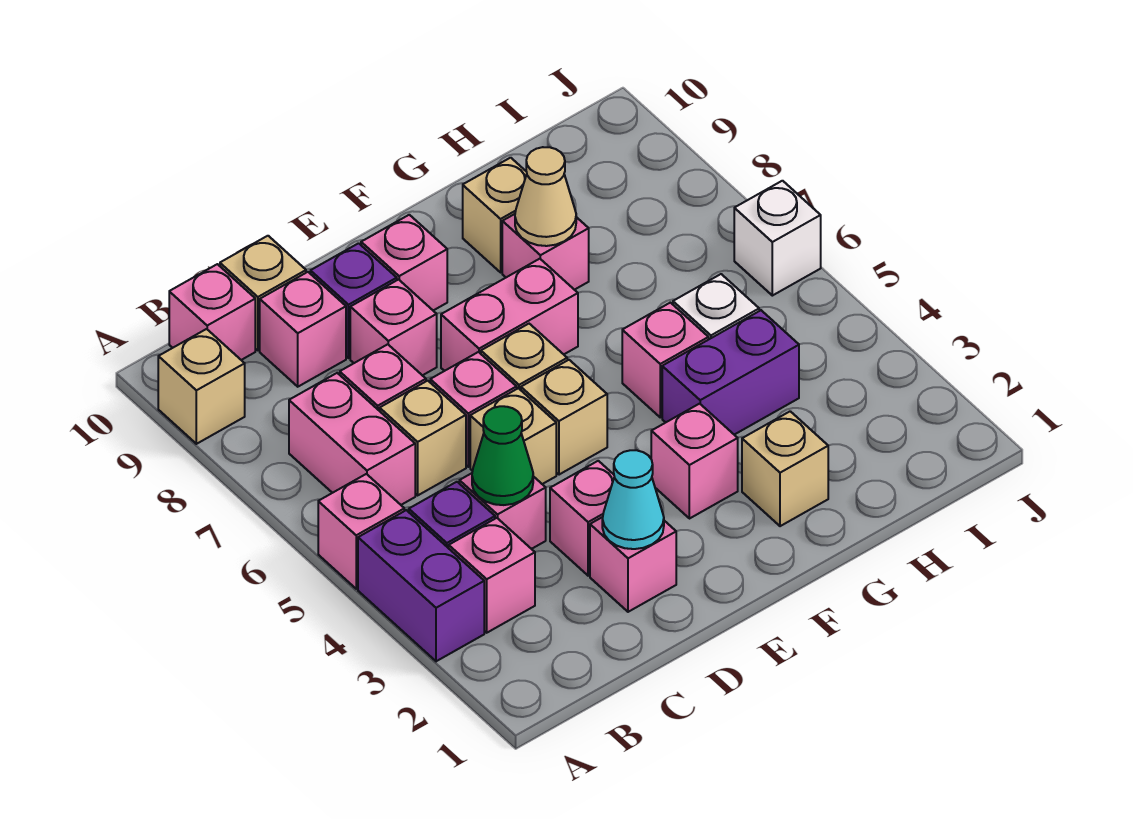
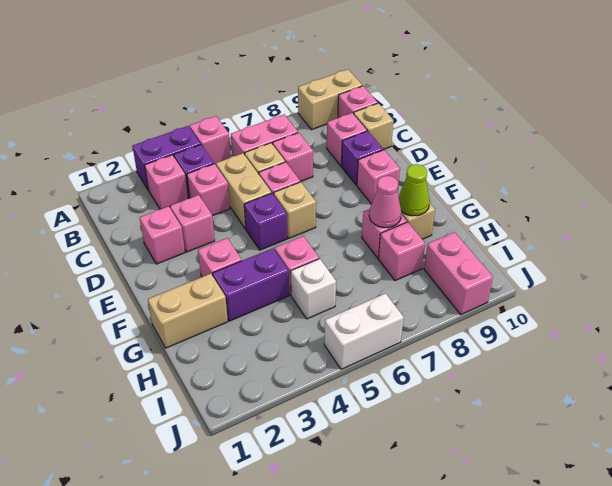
tan 1x1 brick [158,329,245,444] -> tan 1x2 brick [298,69,362,130]
green 1x1 cone [472,406,533,505] -> none
cyan 1x1 cone [602,450,664,549] -> none
tan 1x1 brick [470,388,556,484] -> tan 1x2 brick [216,153,272,229]
pink 1x1 brick [350,280,437,375] -> pink 1x1 brick moved to [379,222,425,281]
tan 1x1 brick [521,360,607,475] -> purple 1x1 brick [244,193,287,250]
pink 1x2 brick [441,259,578,371] -> pink 1x2 brick moved to [424,232,493,315]
tan 1x1 brick [742,411,828,526] -> tan 1x2 brick [148,274,228,348]
purple 1x2 brick [662,310,799,435] -> purple 1x2 brick turned to [213,248,289,321]
tan 1x1 cone [515,147,576,246] -> pink 1x1 cone [369,176,401,228]
none -> lime 1x1 cone [399,164,430,216]
white 1x1 brick [734,181,821,296] -> white 1x2 brick [324,293,404,369]

